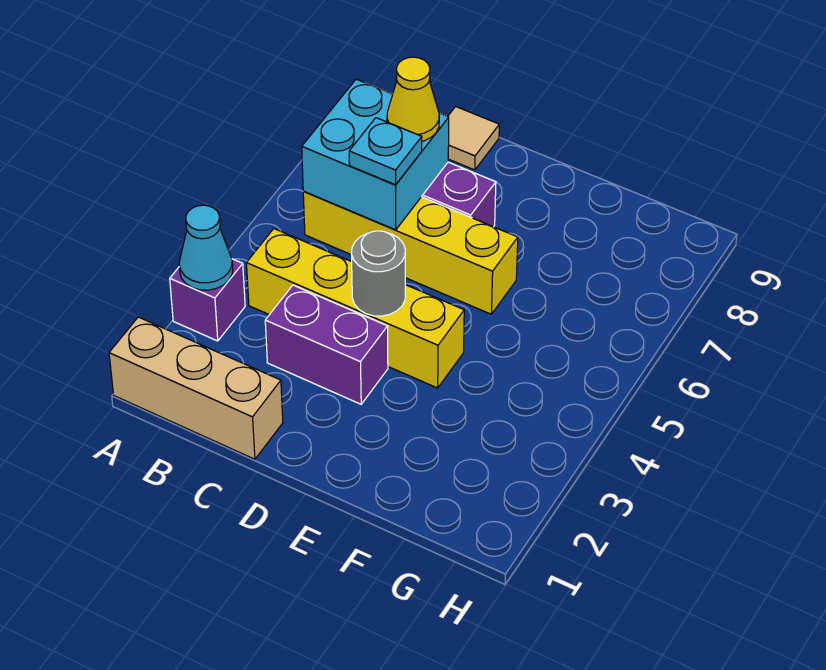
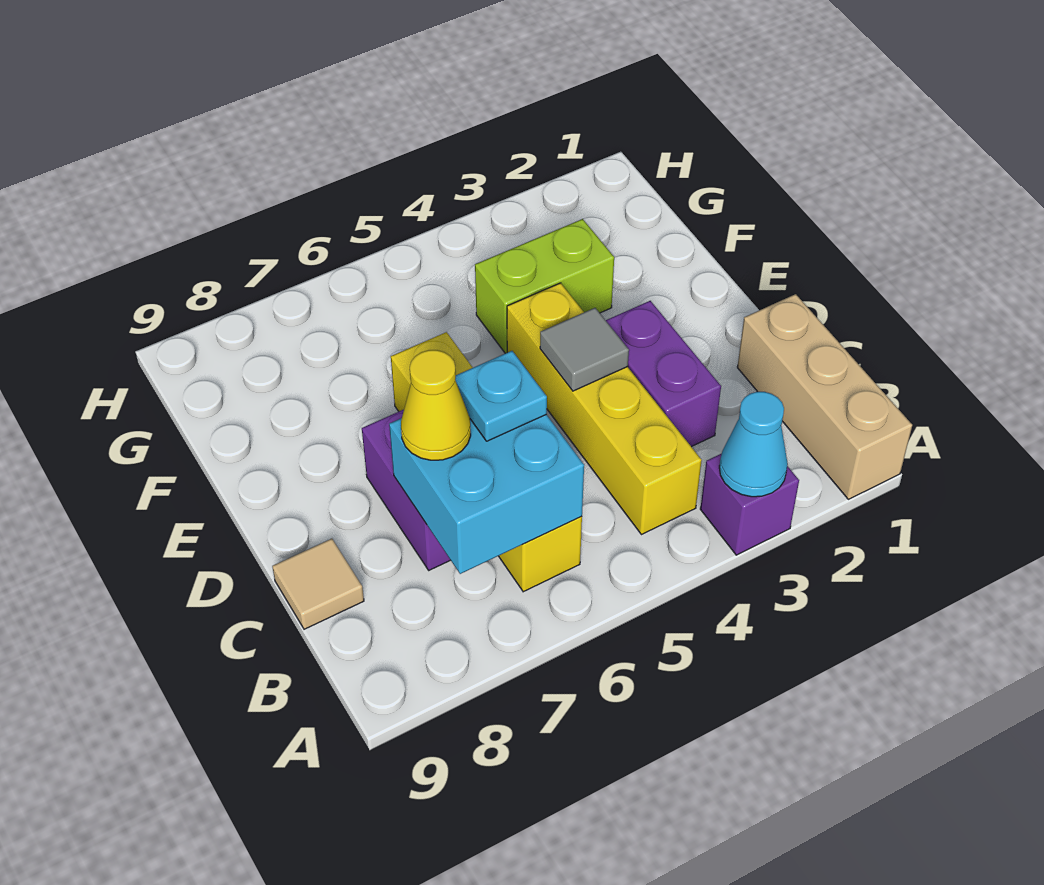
grey 1x1 round brick [352,231,405,316] -> grey 1x1 tile [540,308,629,391]
none -> lime 1x2 brick [475,219,614,353]

